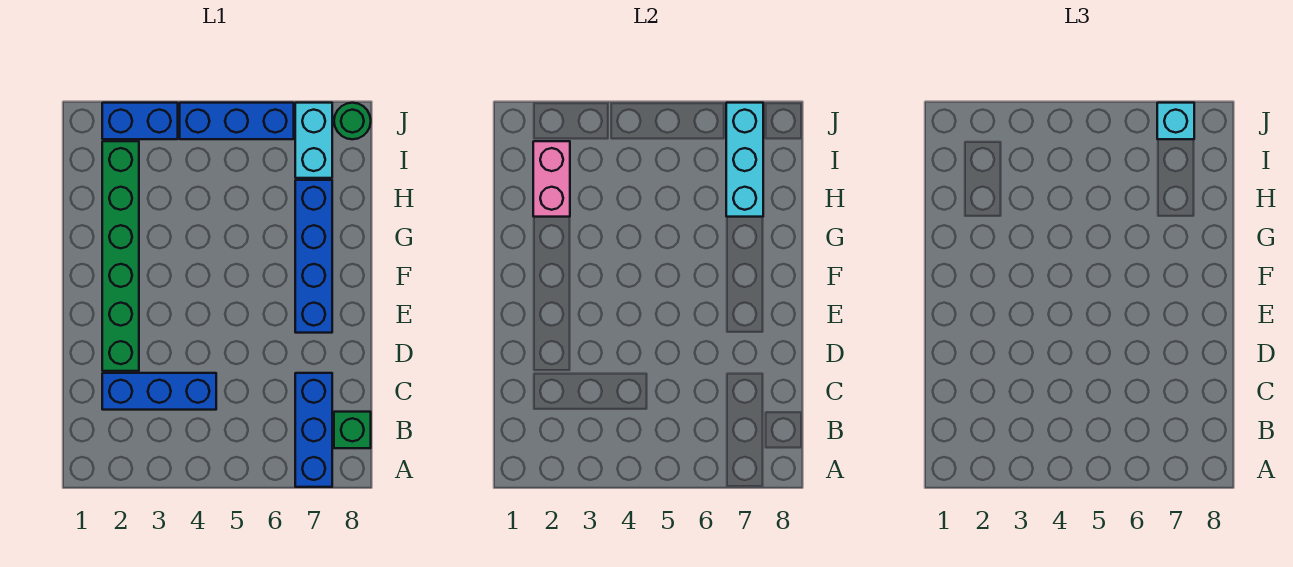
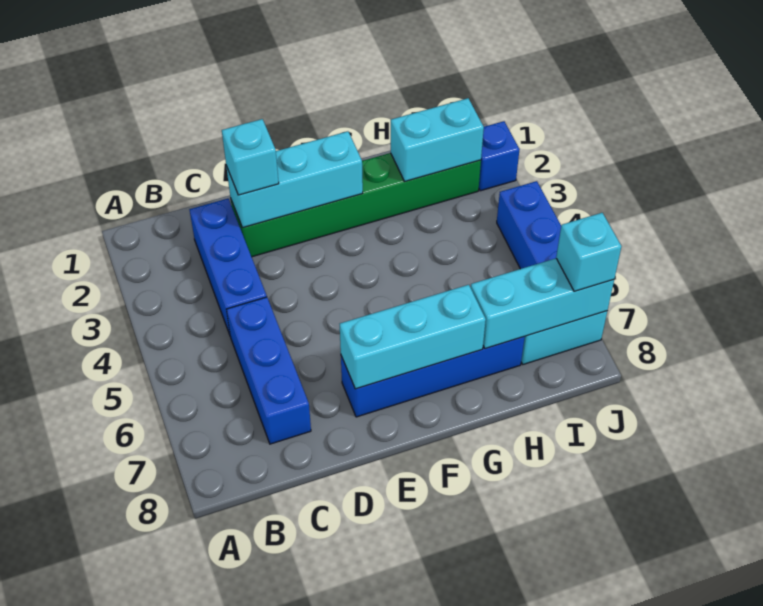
blue 1x3 brick [295,373,332,487] -> blue 1x3 brick turned to [226,297,311,444]
green 1x1 brick [334,412,371,448] -> none
none -> cyan 1x3 brick [226,131,363,228]
none -> cyan 1x1 brick [222,119,279,195]
none -> cyan 1x3 brick [340,285,486,389]
pink 1x2 brick [533,141,570,217] -> cyan 1x2 brick [391,98,484,181]
blue 1x2 brick [102,103,178,139] -> blue 1x1 brick [479,121,520,191]
green 1x1 round brick [334,103,371,139] -> none

